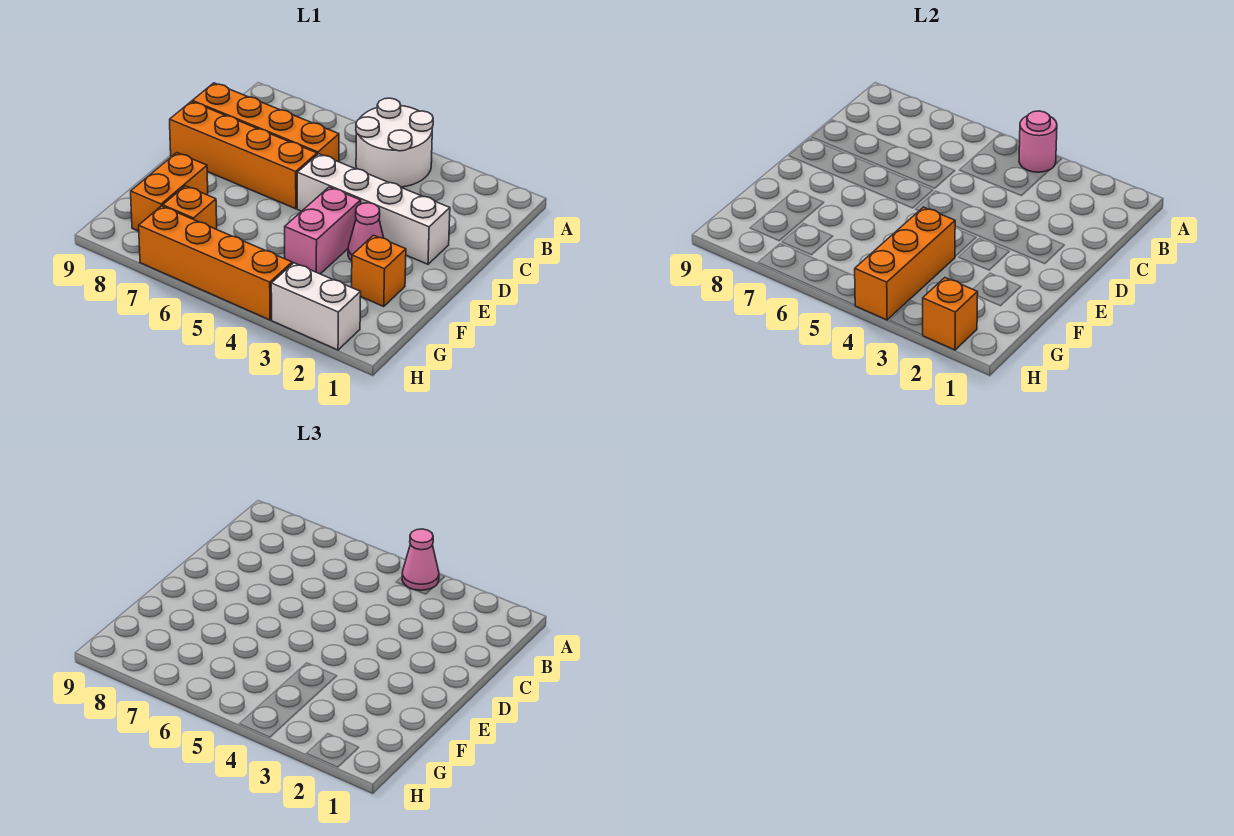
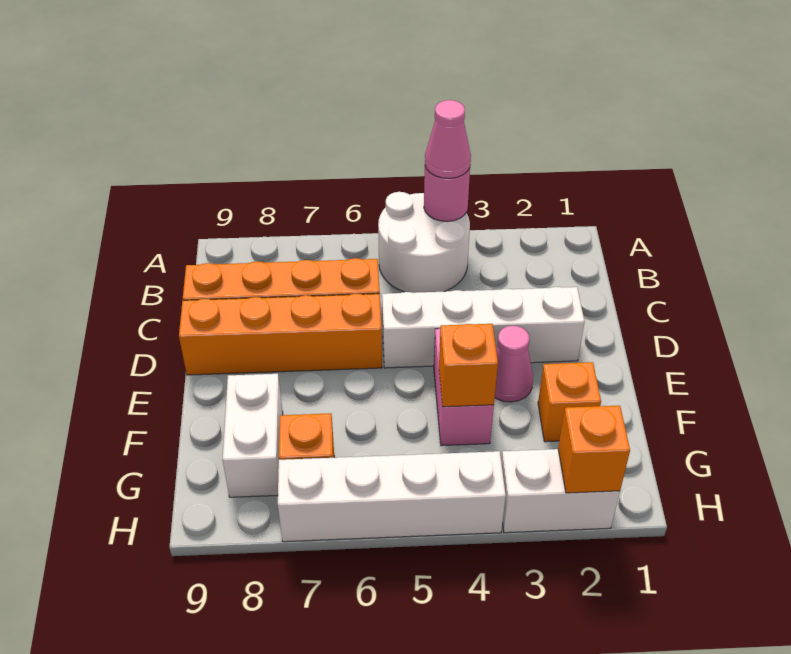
orange 1x3 brick [855,207,955,320] -> orange 1x1 brick [439,324,498,407]
orange 1x2 brick [131,153,208,231] -> white 1x2 brick [222,374,283,497]
orange 1x4 brick [139,206,292,320] -> white 1x4 brick [278,451,506,542]

